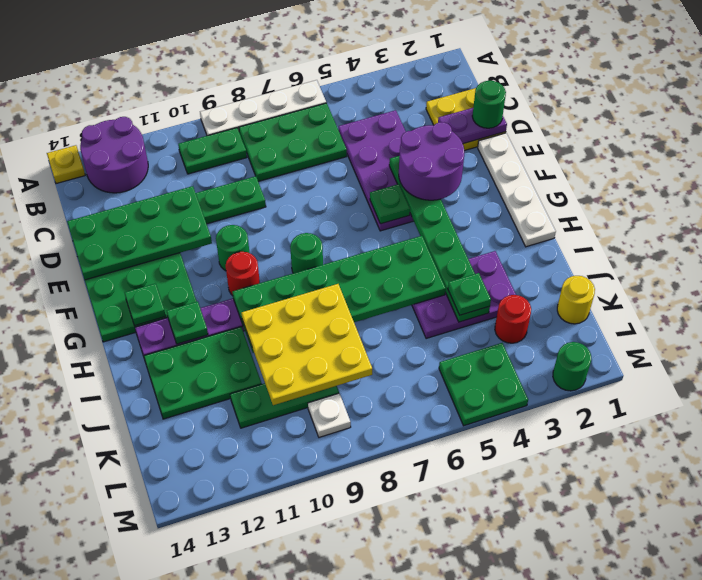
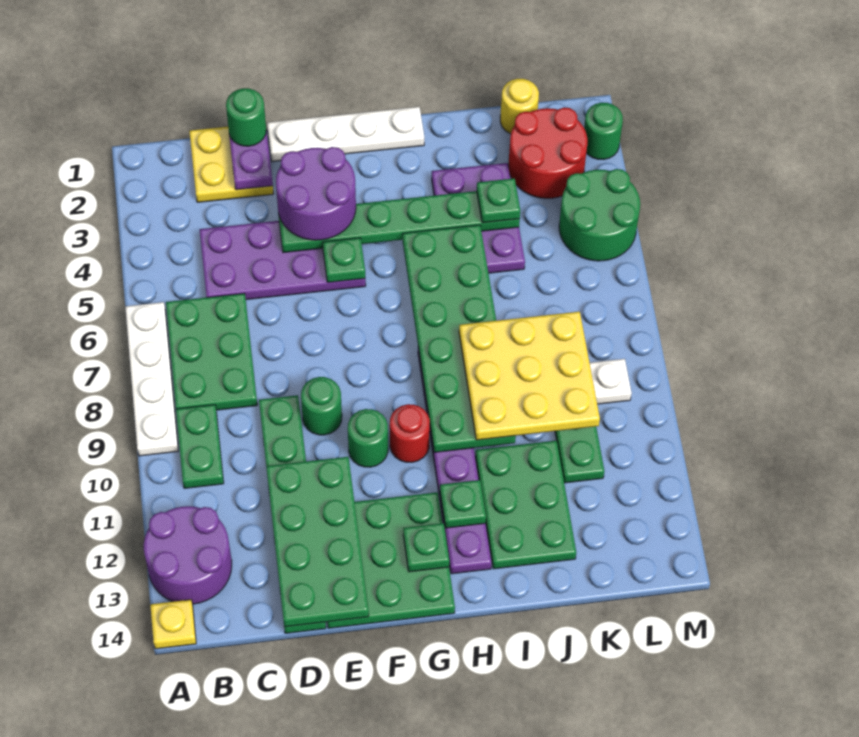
green 1x1 round brick [290,233,323,273] -> green 1x1 round brick moved to [301,377,342,435]
red 1x1 round brick [495,295,531,343] -> red 2x2 round brick [508,108,588,198]
green 2x2 plate [439,343,528,426] -> green 2x2 round brick [559,169,640,261]

